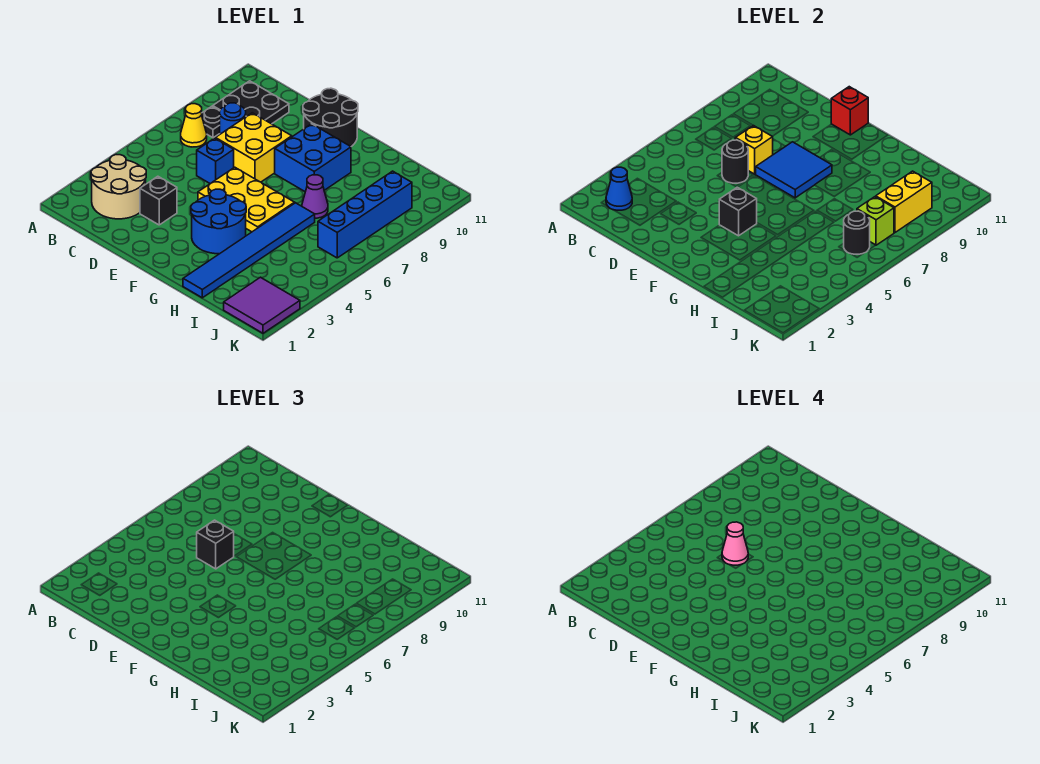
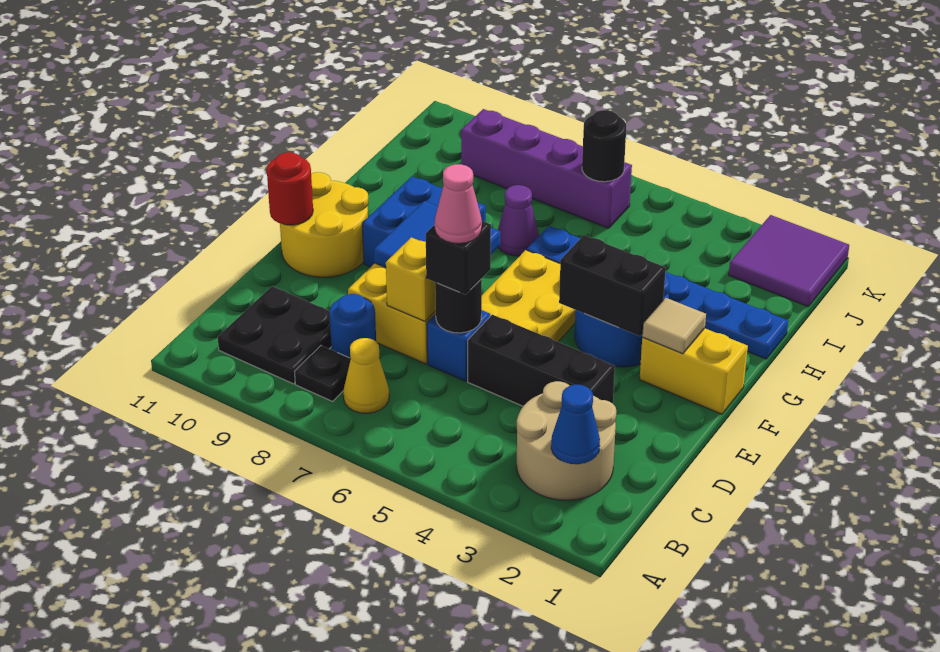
black 1x1 brick [140,176,177,225] -> black 1x3 brick [468,315,615,406]
black 2x2 round brick [303,88,358,147] -> yellow 2x2 round brick [280,172,369,277]
red 1x1 brick [831,87,868,135] -> red 1x1 round brick [267,152,313,225]
none -> tan 1x1 tile [642,298,706,354]
black 1x1 brick [719,187,757,236] -> black 1x2 brick [559,235,666,336]
blue 1x6 tile [183,203,315,298] -> blue 1x6 plate [527,226,788,359]
blue 1x4 brick [318,171,412,258] -> purple 1x4 brick [461,109,632,228]
lime 1x1 brick [857,197,894,245] -> none
yellow 1x2 brick [876,171,932,233] -> yellow 1x2 brick moved to [640,328,748,414]

